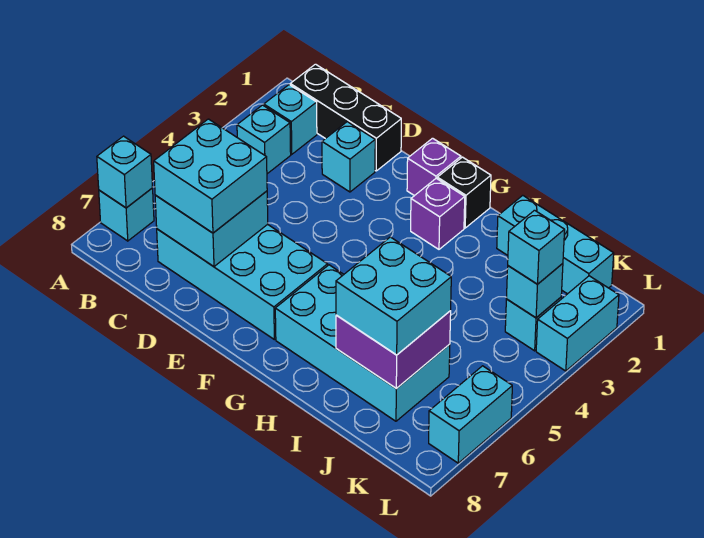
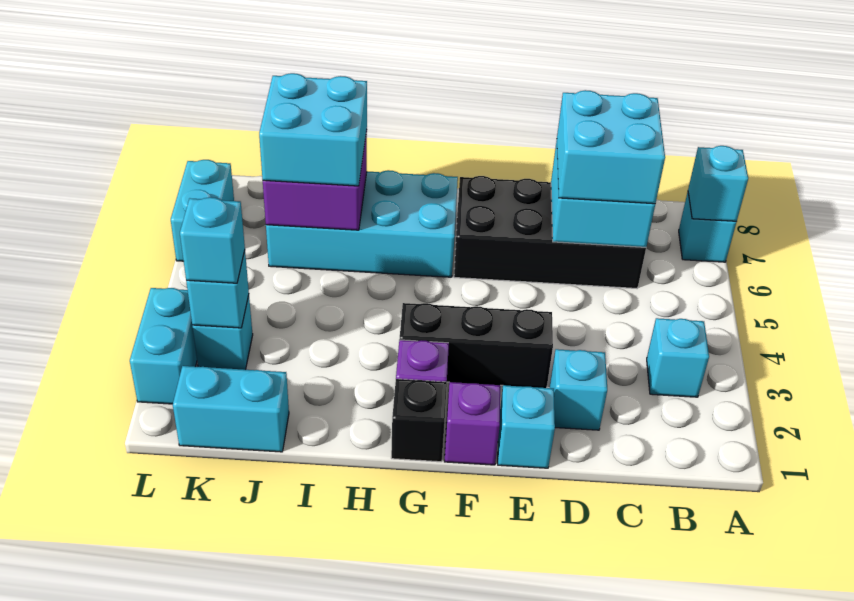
black 1x3 brick [290,64,401,171] -> black 1x3 brick moved to [399,303,553,388]
cyan 1x1 brick [264,85,317,154] -> cyan 1x1 brick moved to [498,385,555,468]
cyan 2x4 brick [157,224,328,340] -> black 2x4 brick [454,176,646,288]
cyan 1x3 brick [497,195,614,294] -> cyan 1x2 brick [173,366,289,452]

